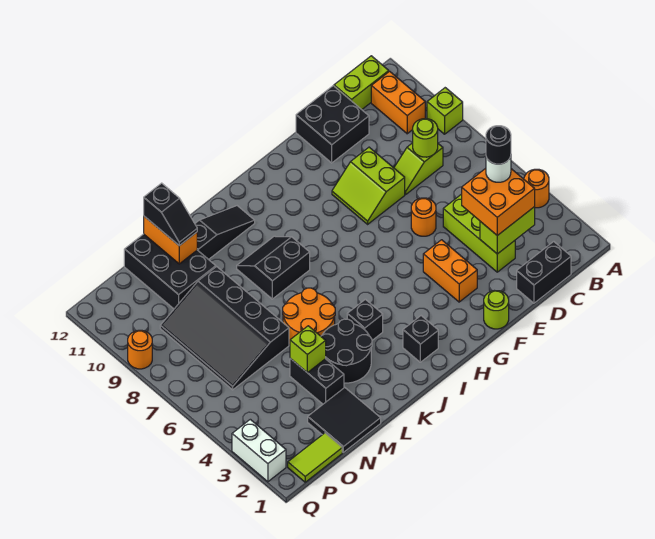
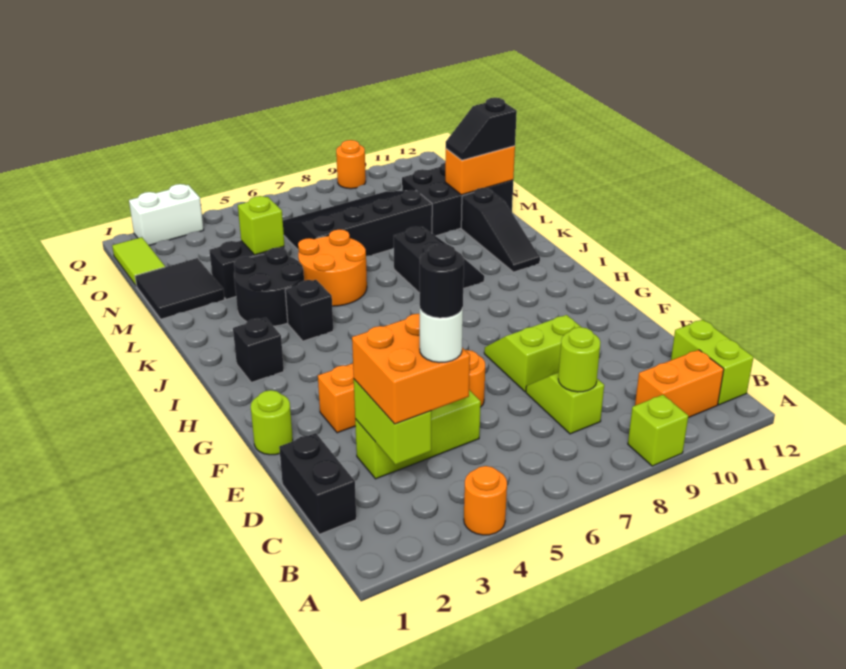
black 2x2 brick [296,86,369,163] -> none

